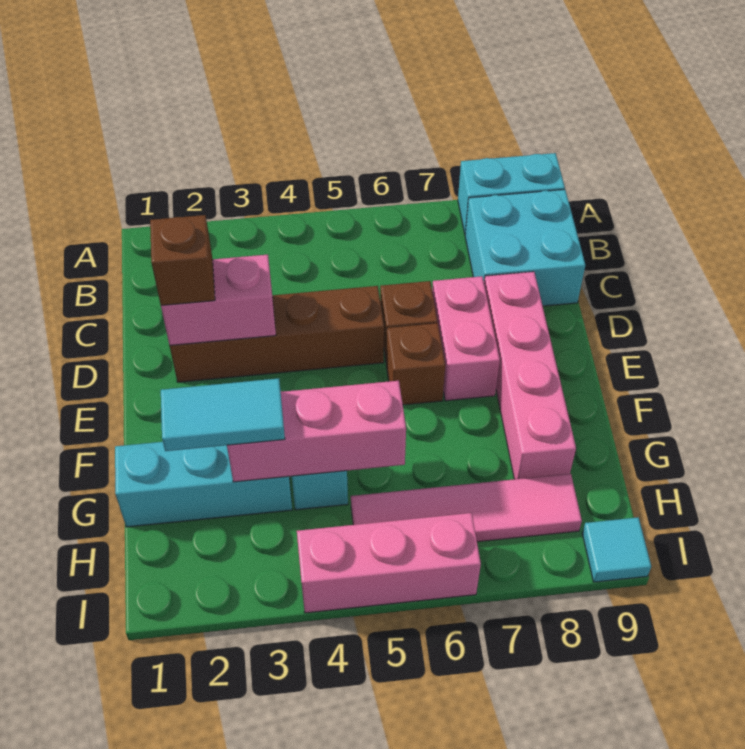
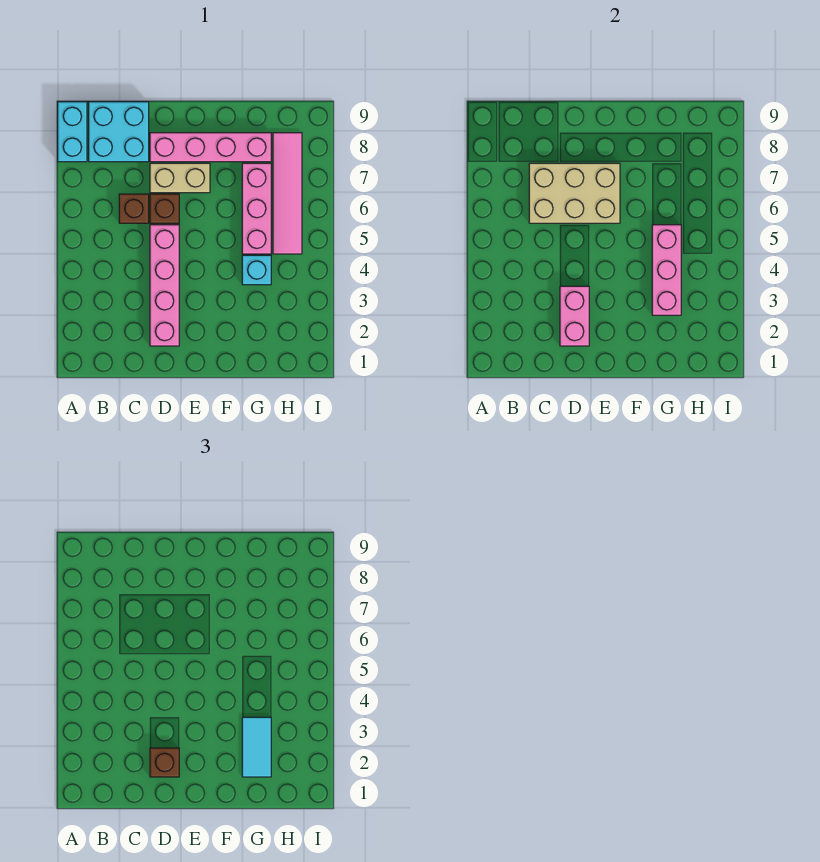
none -> tan 2x3 brick [529,163,620,223]
brown 1x4 brick [170,286,384,382] -> pink 1x4 brick [150,225,179,346]
pink 1x2 brick [432,276,500,401] -> tan 1x2 brick [150,163,210,193]
brown 1x1 brick [386,323,445,405] -> brown 1x1 brick moved to [119,194,149,223]
cyan 1x3 brick [115,442,292,527] -> none
pink 1x3 brick [297,513,481,613] -> pink 1x3 brick moved to [242,163,271,254]
cyan 1x1 tile [582,517,651,582] -> none

